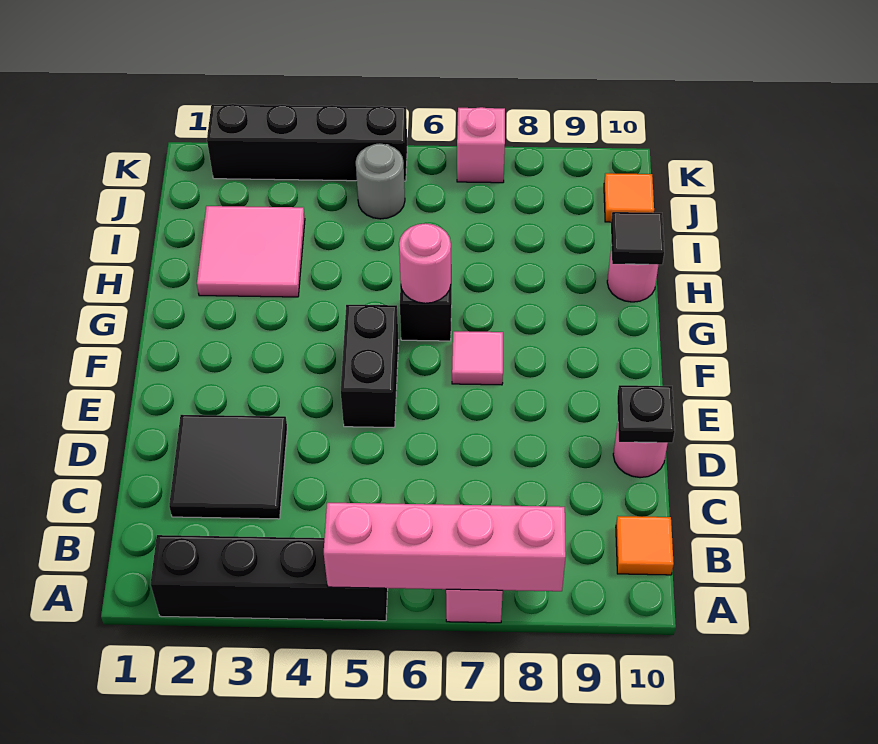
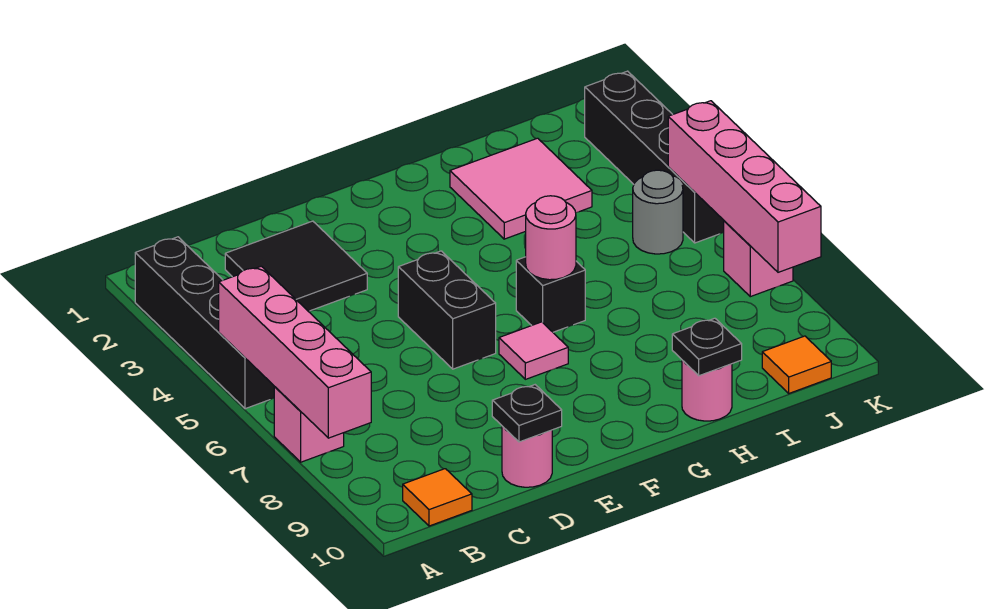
black 1x2 brick [341,305,399,428] -> black 1x2 brick turned to [398,251,496,369]
black 1x1 tile [611,212,664,265] -> black 1x1 plate [672,318,742,376]
none -> pink 1x4 brick [668,101,821,272]

